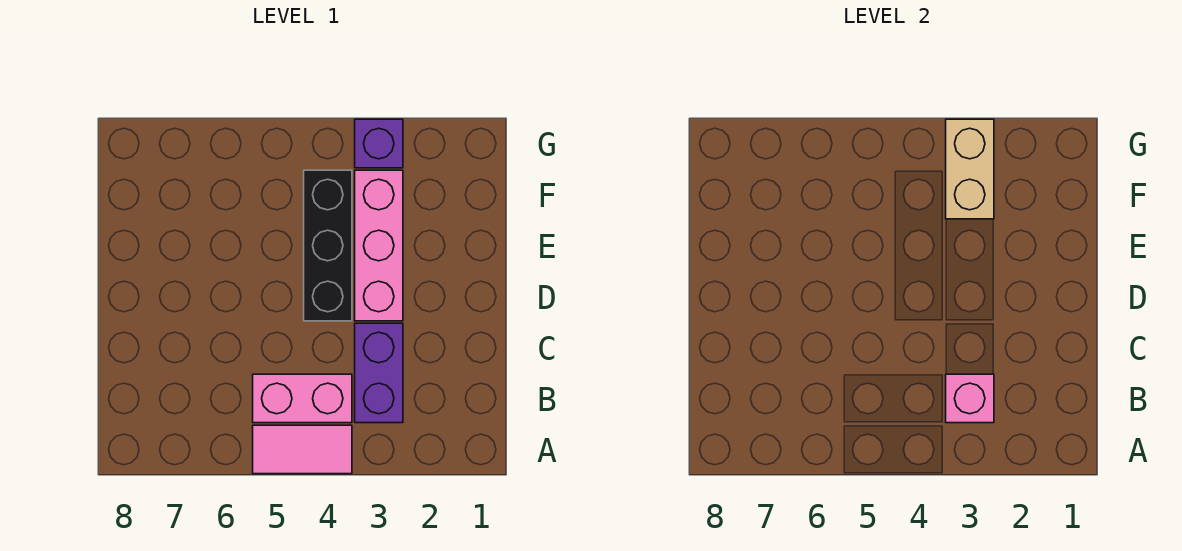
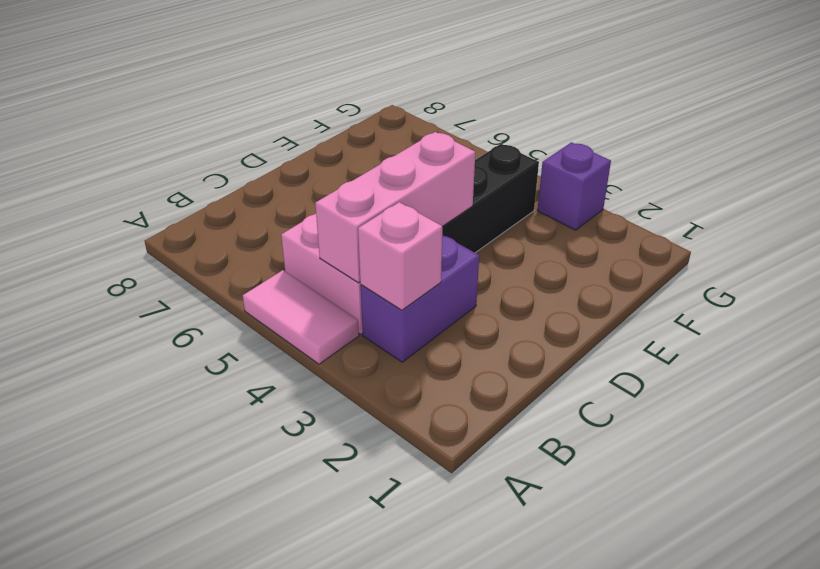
pink 1x3 brick [355,170,403,321] -> pink 1x3 brick moved to [315,132,475,283]
tan 1x2 brick [946,119,994,219] -> none

